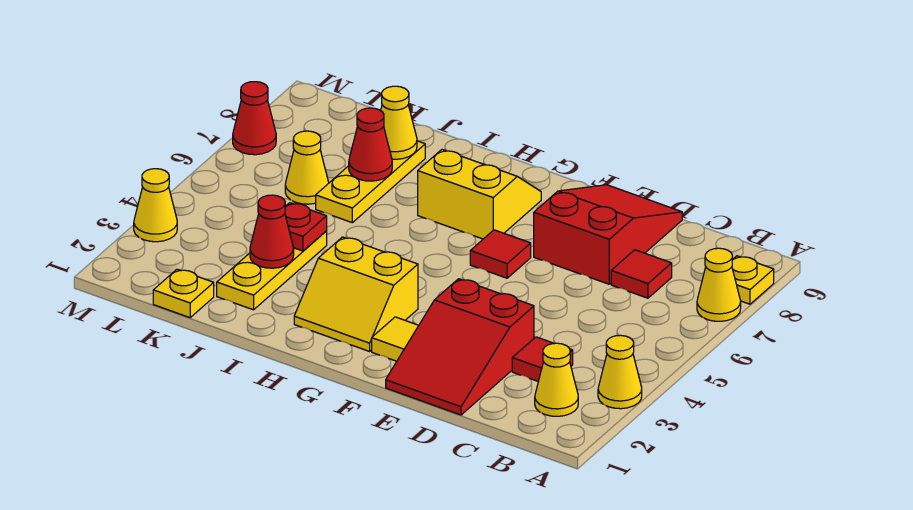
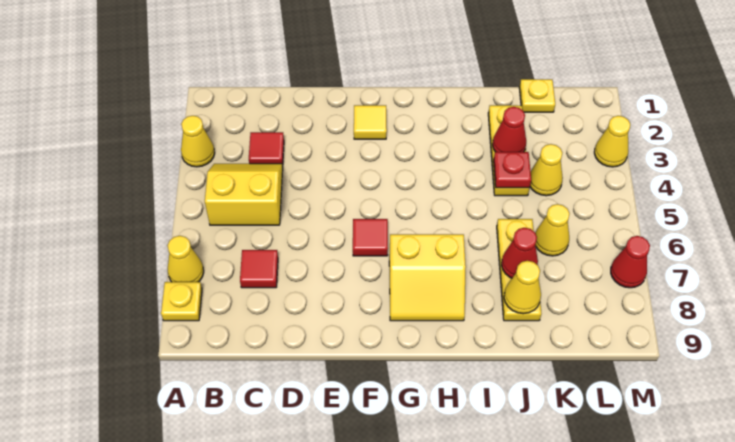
yellow 1x1 cone [535,343,578,416] -> yellow 1x1 cone moved to [530,144,563,196]
red 2x3 slope [386,279,534,415] -> none
red 2x3 slope [534,185,682,284] -> none
yellow 2x2 slope [294,237,418,351] -> yellow 2x2 slope moved to [205,164,283,225]

